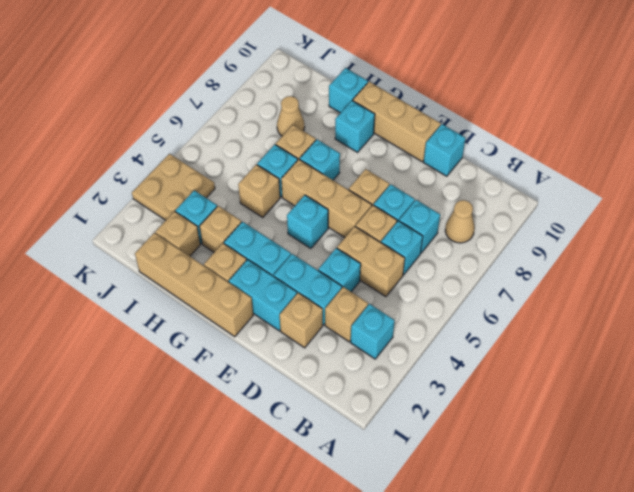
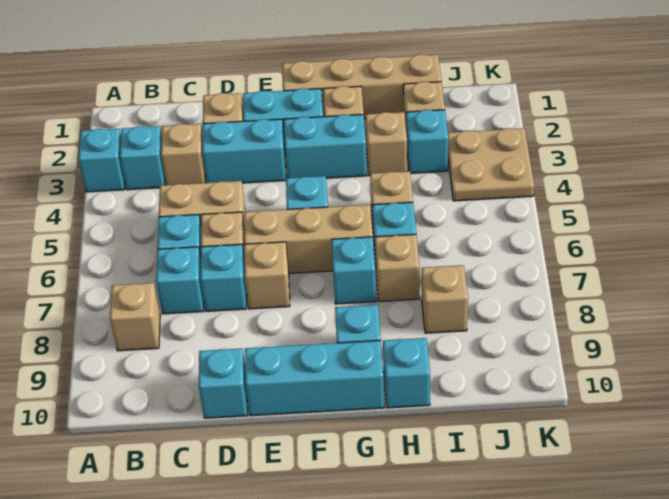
tan 1x1 cone [445,200,475,243] -> tan 1x1 brick [110,283,160,351]
cyan 1x1 brick [318,248,361,292] -> cyan 1x1 brick moved to [78,129,125,192]
tan 1x3 brick [353,82,441,162] -> cyan 1x3 brick [245,341,384,416]
tan 1x1 cone [277,96,305,136] -> tan 1x1 brick [422,265,468,333]

